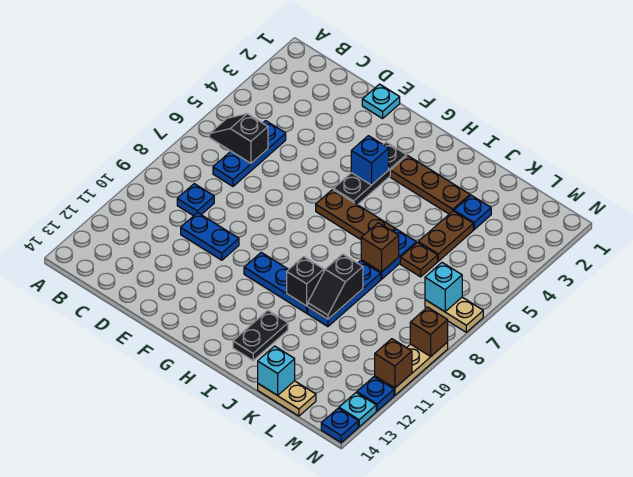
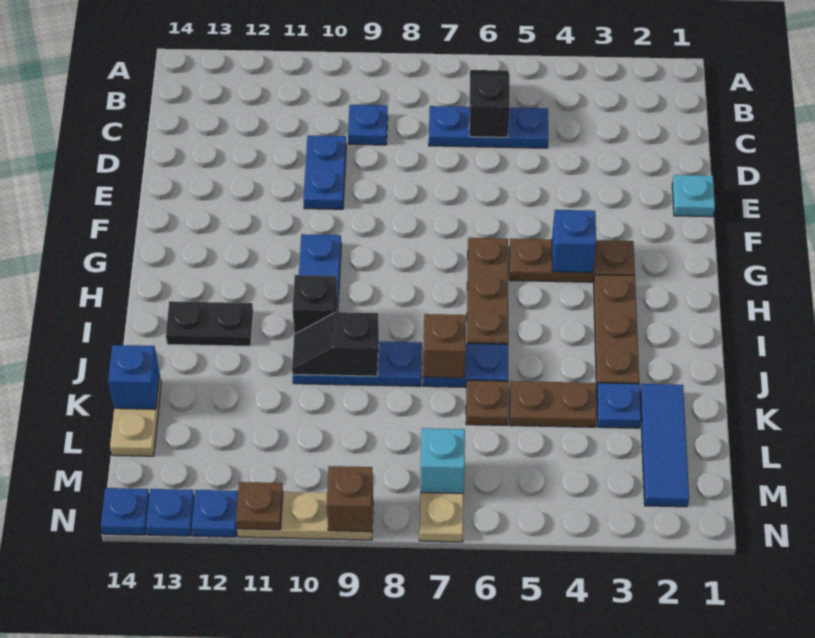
black 1x3 plate [333,142,406,205] -> brown 1x3 plate [509,239,635,282]
none -> blue 1x3 tile [640,384,689,507]
cyan 1x1 brick [258,346,295,395] -> blue 1x1 brick [108,345,160,409]
brown 1x1 brick [375,339,412,388] -> brown 1x1 plate [236,482,283,530]
cyan 1x1 plate [339,393,376,427] -> blue 1x1 plate [146,489,194,536]

